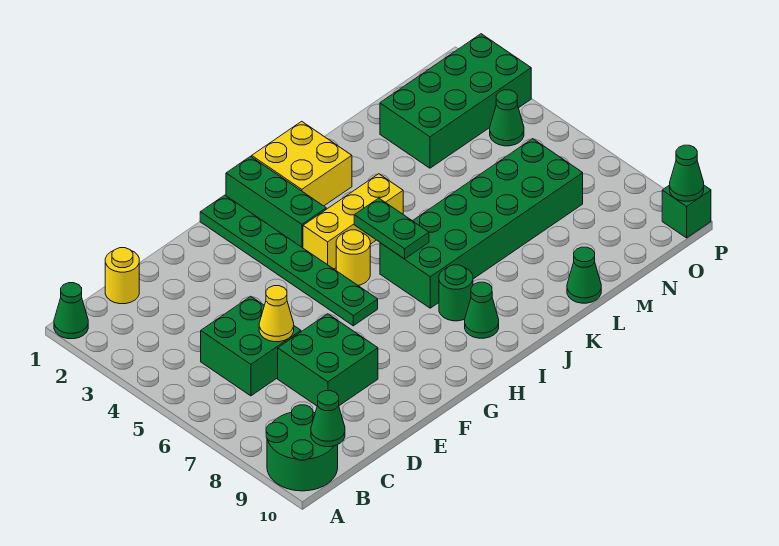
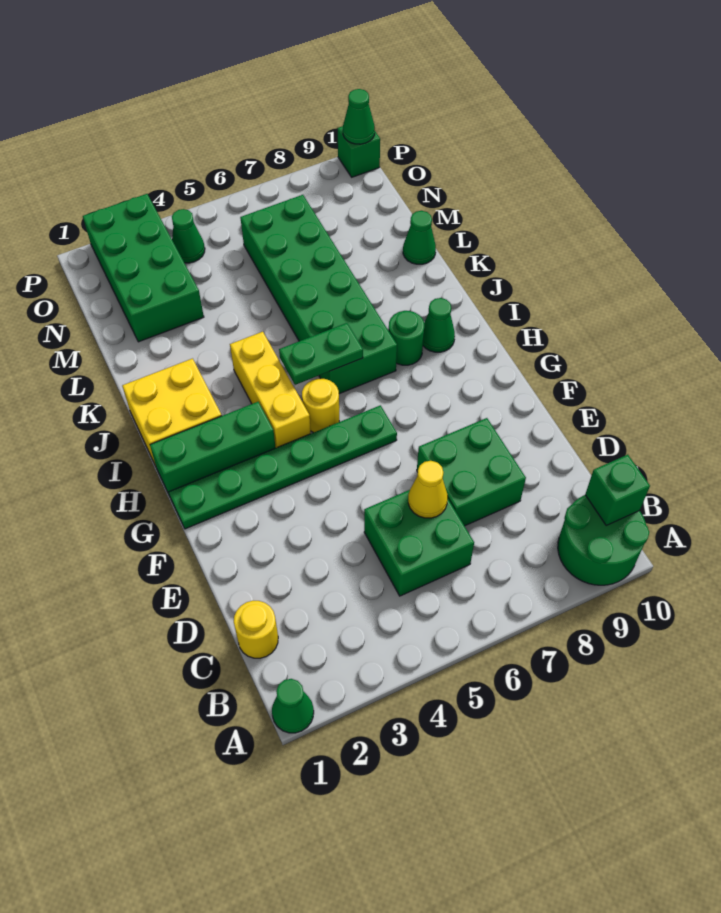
green 1x1 cone [311,391,345,447] -> green 1x1 brick [585,455,650,525]

